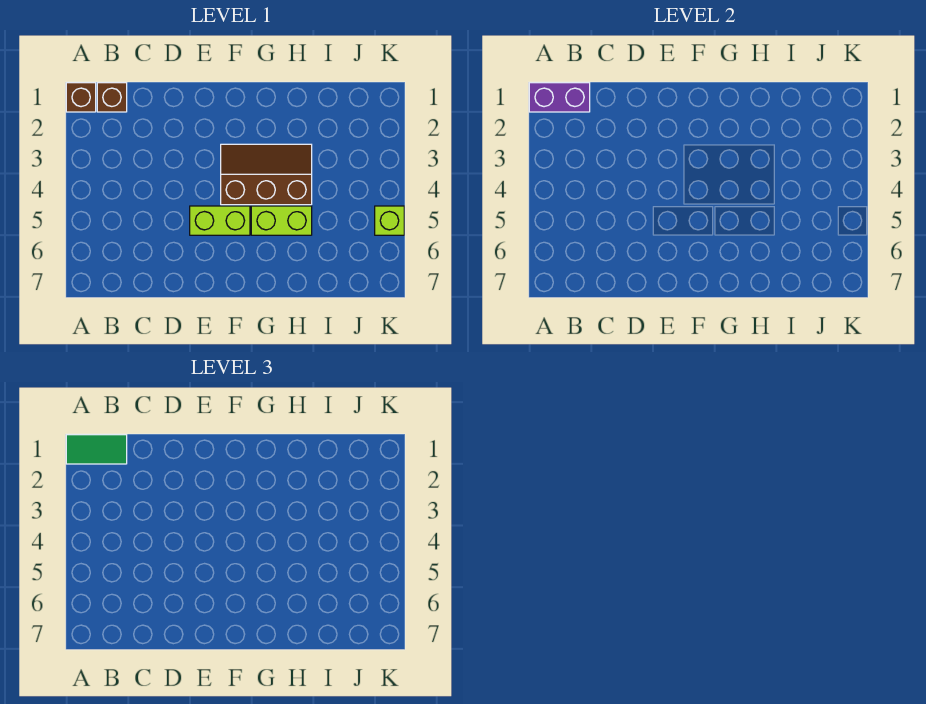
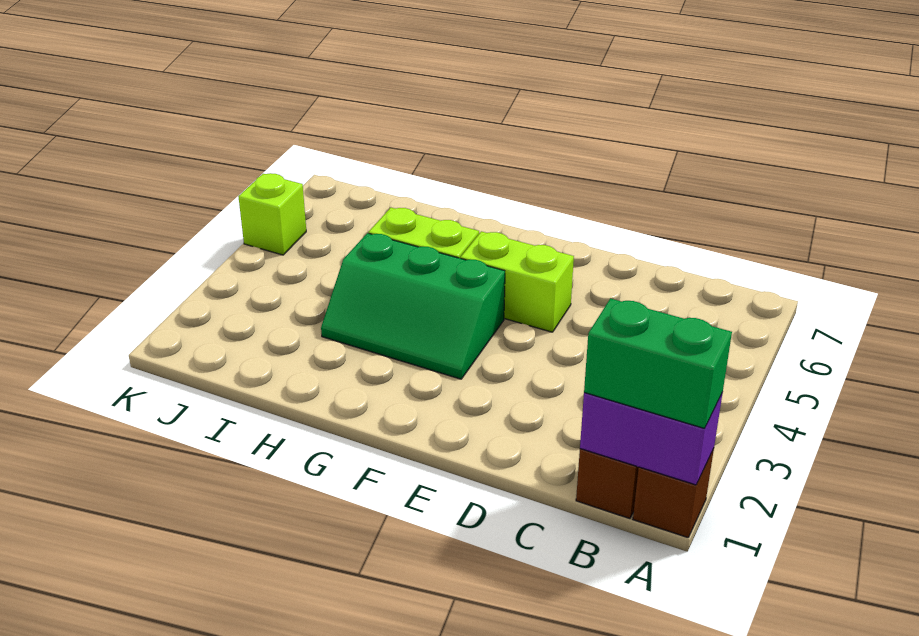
green 1x2 tile [66,435,127,464] -> green 1x2 brick [584,299,732,428]
brown 2x3 slope [221,144,312,205] -> green 2x3 slope [321,233,505,379]

